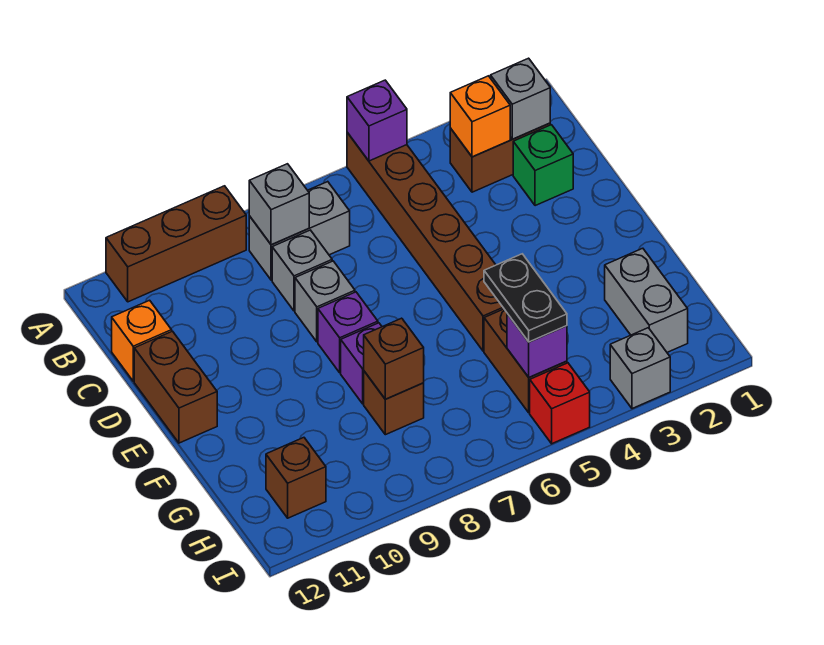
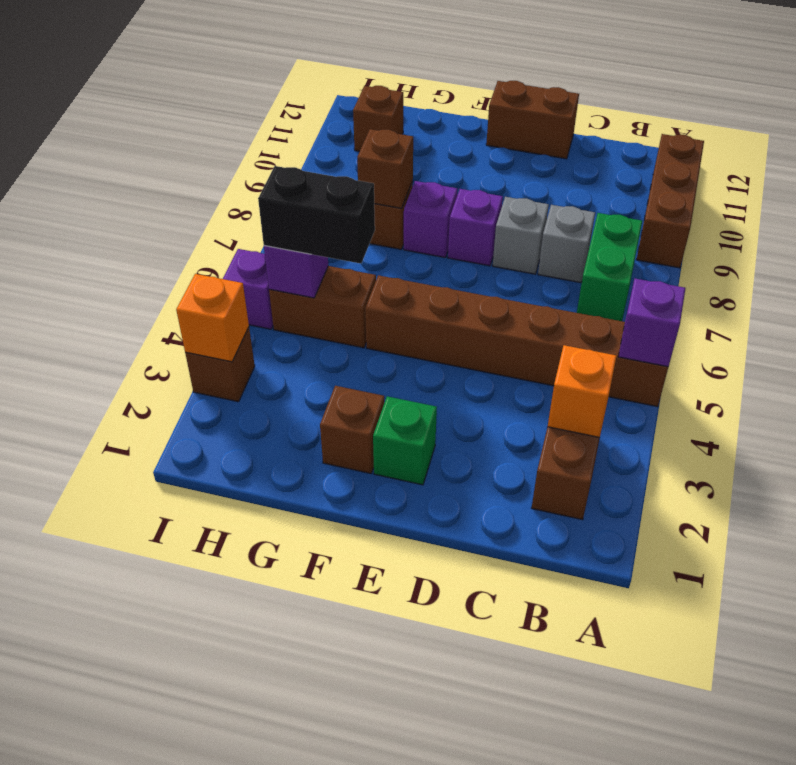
grey 1x1 brick [491,58,550,139] -> none
grey 1x2 brick [249,182,350,280] -> green 1x2 brick [577,213,642,321]
grey 1x1 brick [249,164,309,245] -> none
green 1x1 brick [513,125,573,206] -> green 1x1 brick moved to [373,396,437,485]
orange 1x1 brick [112,300,172,381] -> orange 1x1 brick moved to [176,274,249,362]
none -> brown 1x1 brick [320,386,384,474]
grey 1x2 brick [605,248,688,352] -> none
black 1x2 plate [484,254,567,342] -> black 1x2 brick [258,166,375,264]
grey 1x1 brick [610,328,670,409] -> brown 1x1 brick [185,328,255,402]
red 1x1 brick [530,363,590,444] -> purple 1x1 brick [223,249,273,329]

